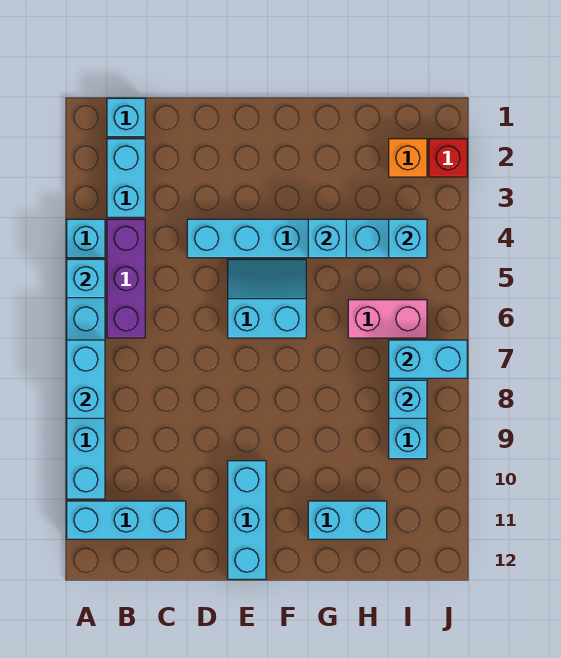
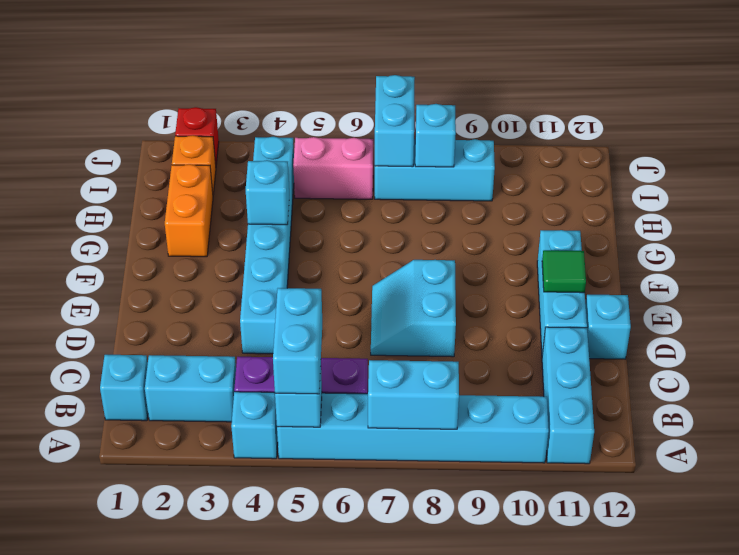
cyan 2x2 slope [228,259,306,338] -> cyan 2x2 slope moved to [371,260,456,357]
cyan 1x3 brick [228,461,266,579] -> cyan 1x3 brick turned to [537,230,587,355]
none -> green 1x1 tile [542,250,586,293]
none -> orange 1x2 brick [165,164,213,257]
cyan 1x2 brick [308,501,387,539] -> cyan 1x2 brick moved to [273,288,322,394]
pink 1x2 brick [348,300,427,338] -> pink 1x2 brick turned to [293,137,373,199]
cyan 1x1 brick [389,219,427,258] -> cyan 1x1 brick moved to [586,295,631,359]

